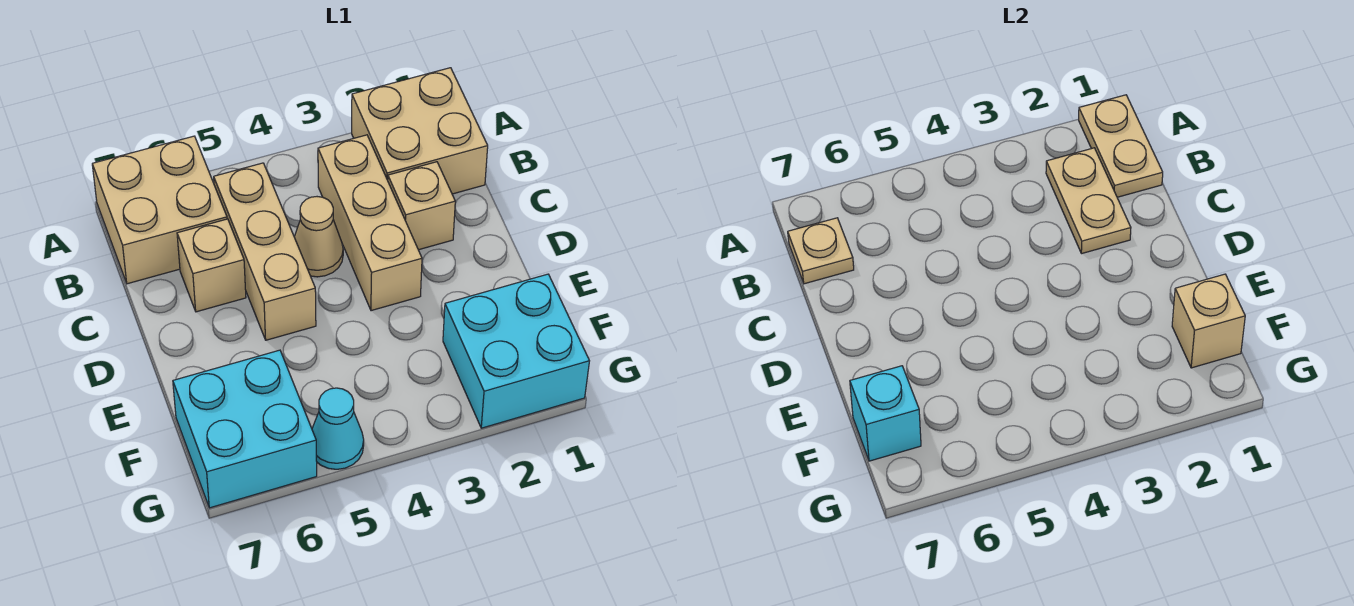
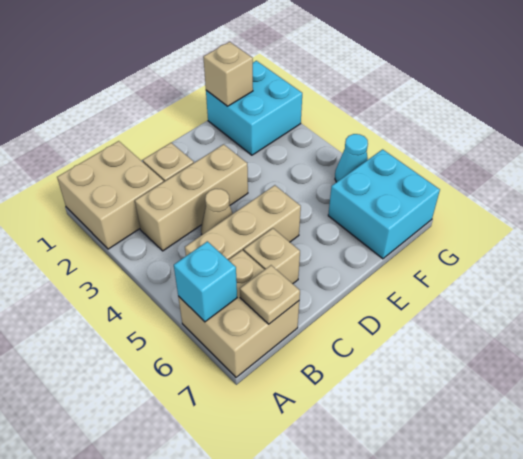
tan 1x2 plate [1079,95,1163,197] -> none
tan 1x2 plate [1046,148,1131,254] -> none
cyan 1x1 brick [850,366,921,461] -> cyan 1x1 brick moved to [174,241,237,322]

